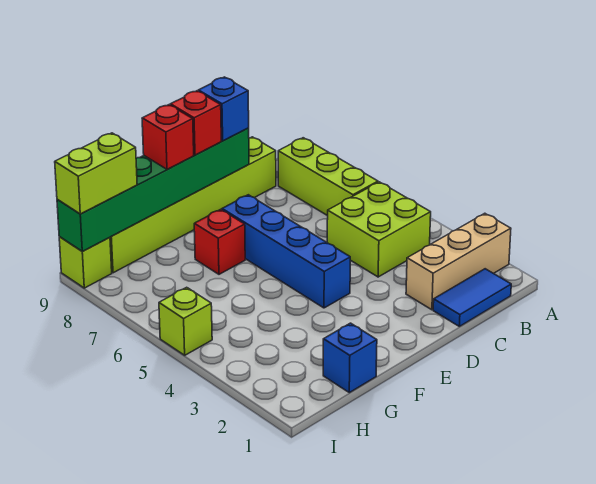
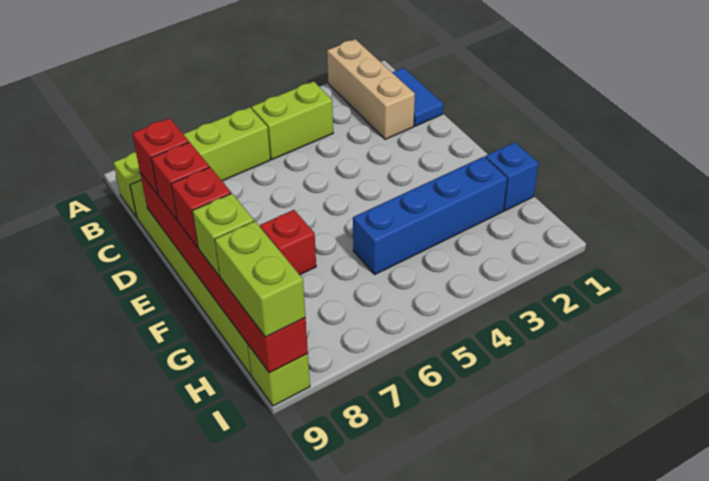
lime 2x2 brick [327,182,431,277] -> lime 1x2 brick [251,81,333,159]
lime 1x3 brick [278,138,378,216] -> lime 1x4 brick [113,107,270,217]
green 1x6 brick [57,128,249,251] -> red 1x6 brick [140,172,308,373]
blue 1x1 brick [198,77,249,141] -> red 1x1 brick [132,118,189,195]
blue 1x4 brick [222,195,350,308] -> blue 1x4 brick moved to [353,157,507,274]
lime 1x1 brick [159,287,212,355] -> lime 1x1 brick moved to [193,193,254,276]

